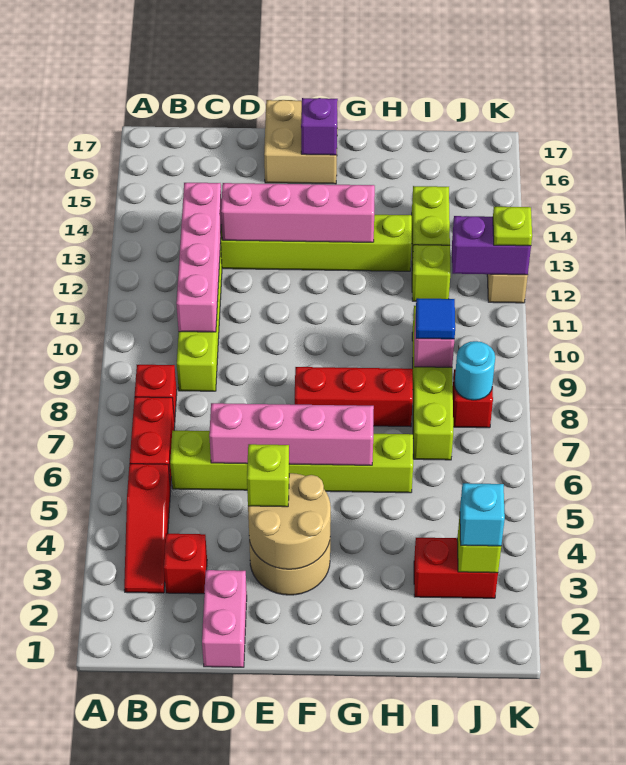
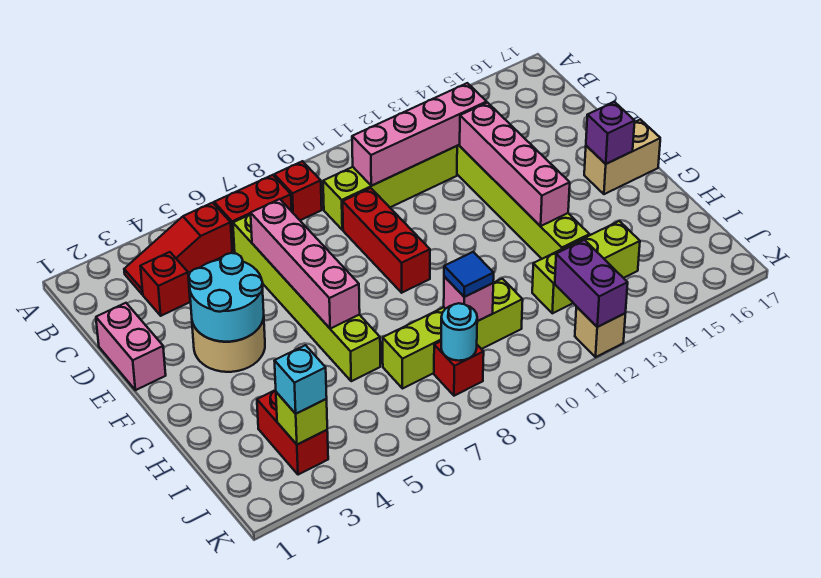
pink 1x2 brick [202,570,247,667] -> pink 1x2 brick turned to [96,303,166,390]
tan 2x2 round brick [248,473,331,569] -> cyan 2x2 round brick [189,253,264,342]
lime 1x1 brick [247,444,289,507] -> none
tan 2x2 brick [264,100,338,184] -> tan 1x2 brick [584,119,660,194]
red 1x3 brick [295,367,413,427] -> red 1x3 brick moved to [343,188,430,293]
lime 1x1 plate [493,207,532,246] -> none

